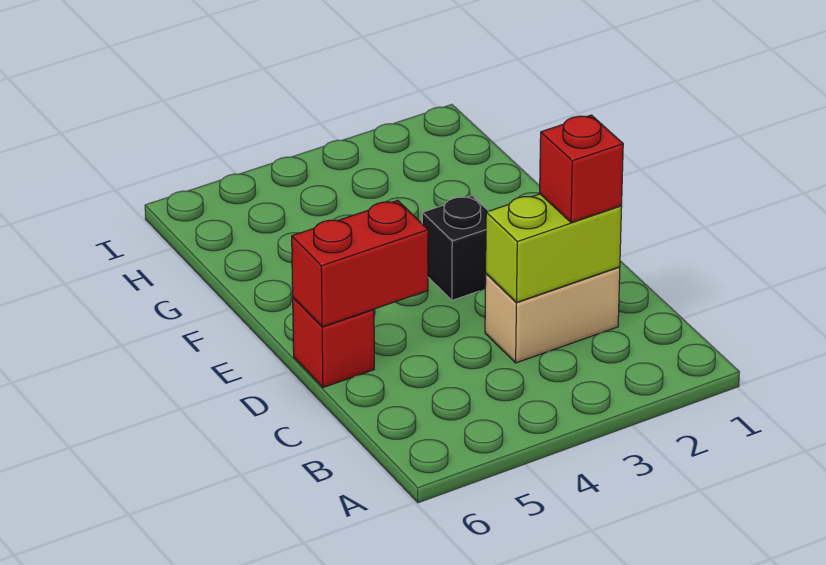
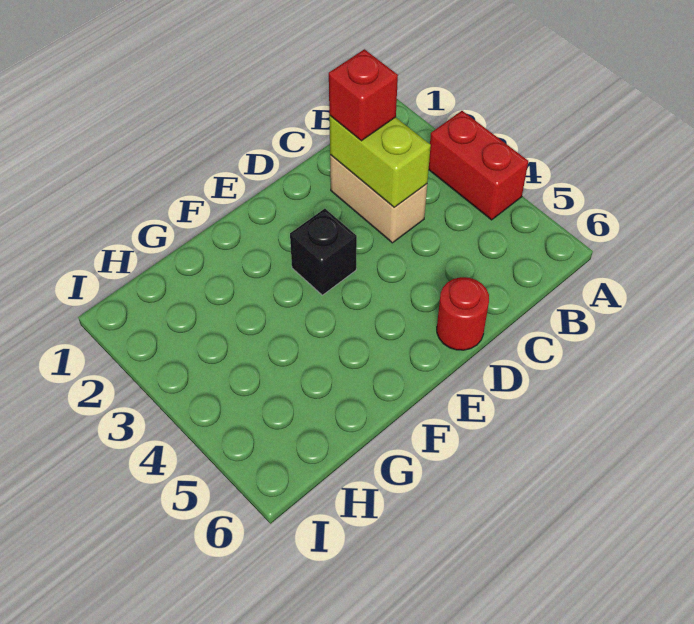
red 1x2 brick [292,200,428,327] -> red 1x2 brick moved to [429,111,528,220]
red 1x1 brick [293,298,374,387] -> red 1x1 round brick [437,277,489,350]

